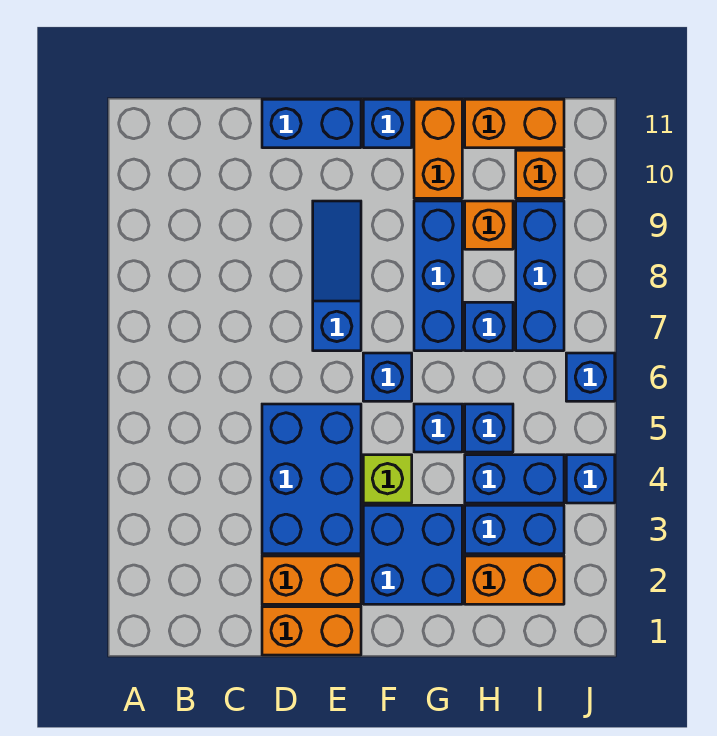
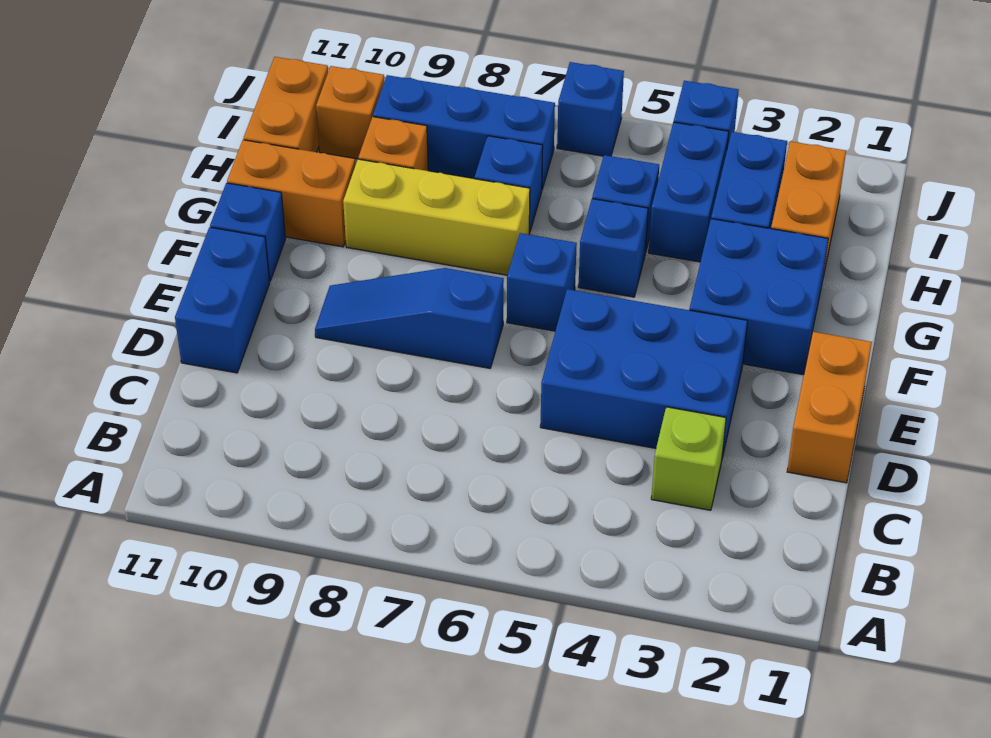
orange 1x2 brick [262,556,361,604] -> none
lime 1x1 brick [363,455,412,503] -> lime 1x1 brick moved to [651,407,726,510]
blue 1x3 brick [414,201,462,351] -> yellow 1x3 brick [343,159,530,275]

